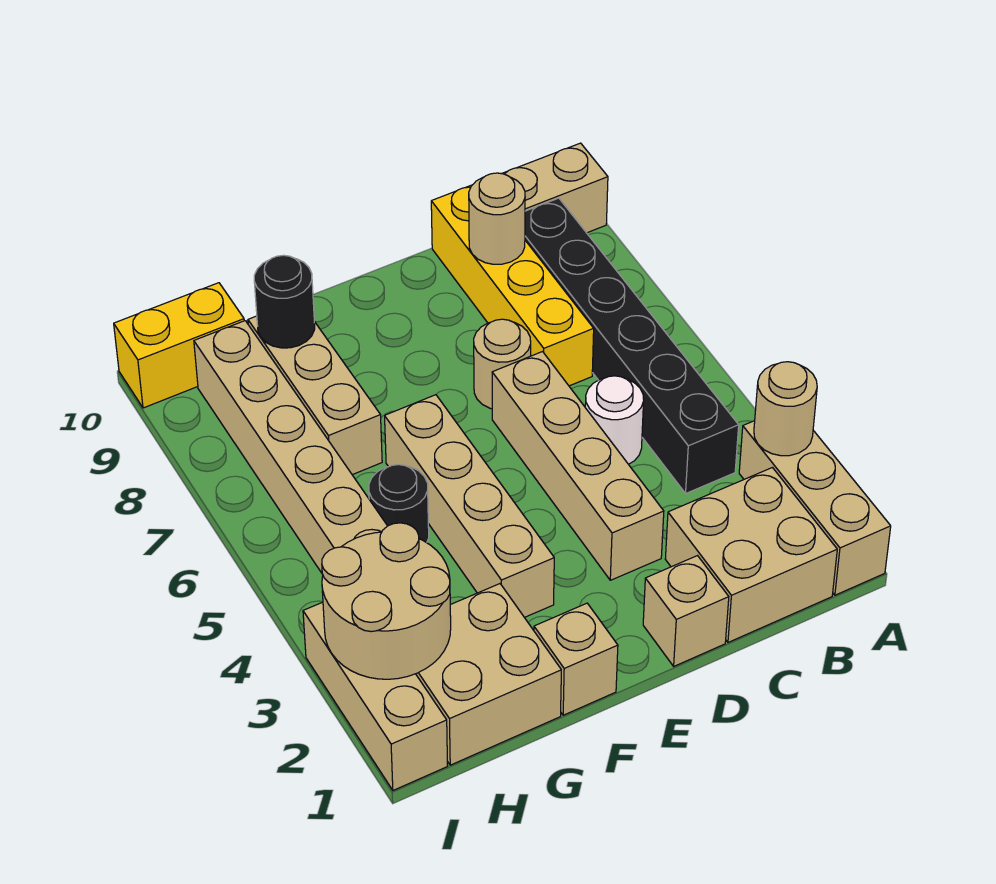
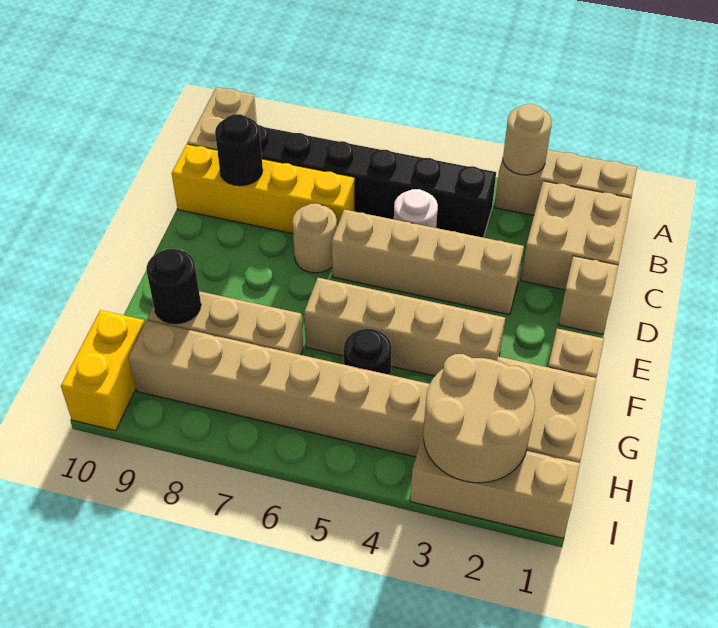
tan 1x1 round brick [469,173,525,264] -> black 1x1 round brick [215,114,263,186]

